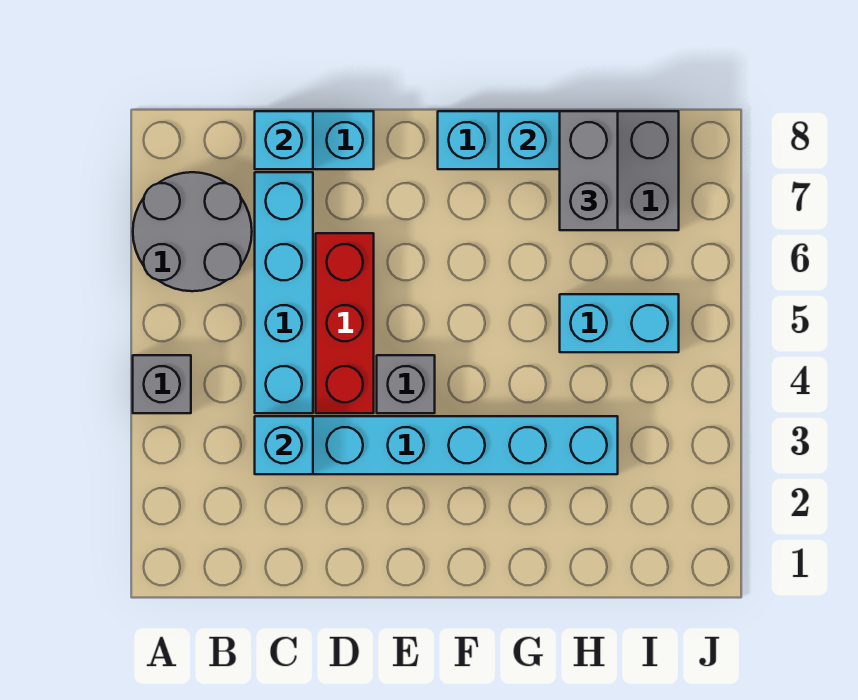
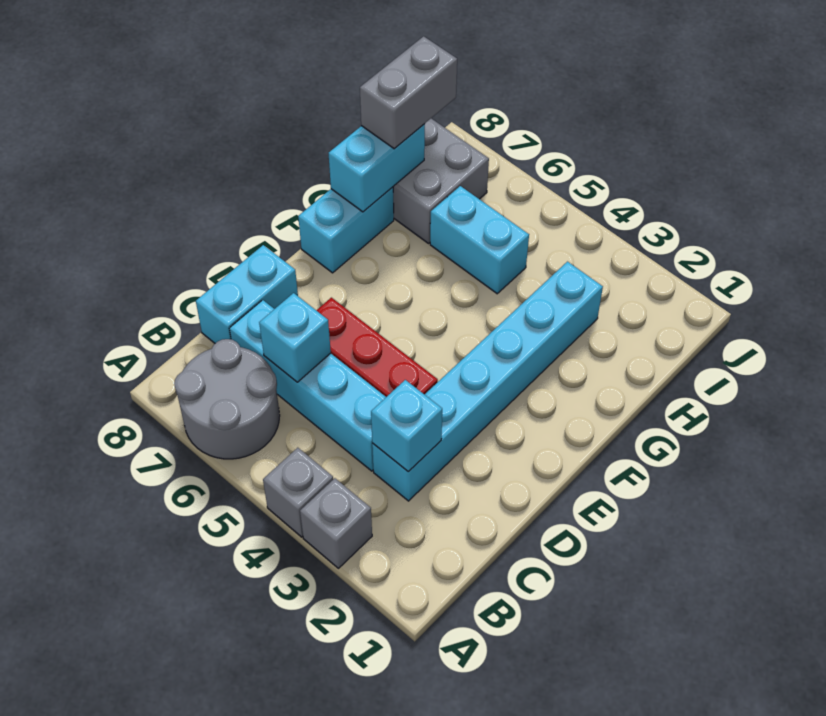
cyan 1x1 brick [255,111,313,169] -> cyan 1x1 brick moved to [259,293,331,382]
grey 1x1 brick [377,355,435,413] -> grey 1x1 brick moved to [300,478,372,568]
cyan 1x2 brick [560,294,679,352] -> cyan 1x2 brick turned to [430,186,529,294]
grey 1x2 brick [560,111,618,230] -> grey 1x2 brick turned to [360,36,457,149]

